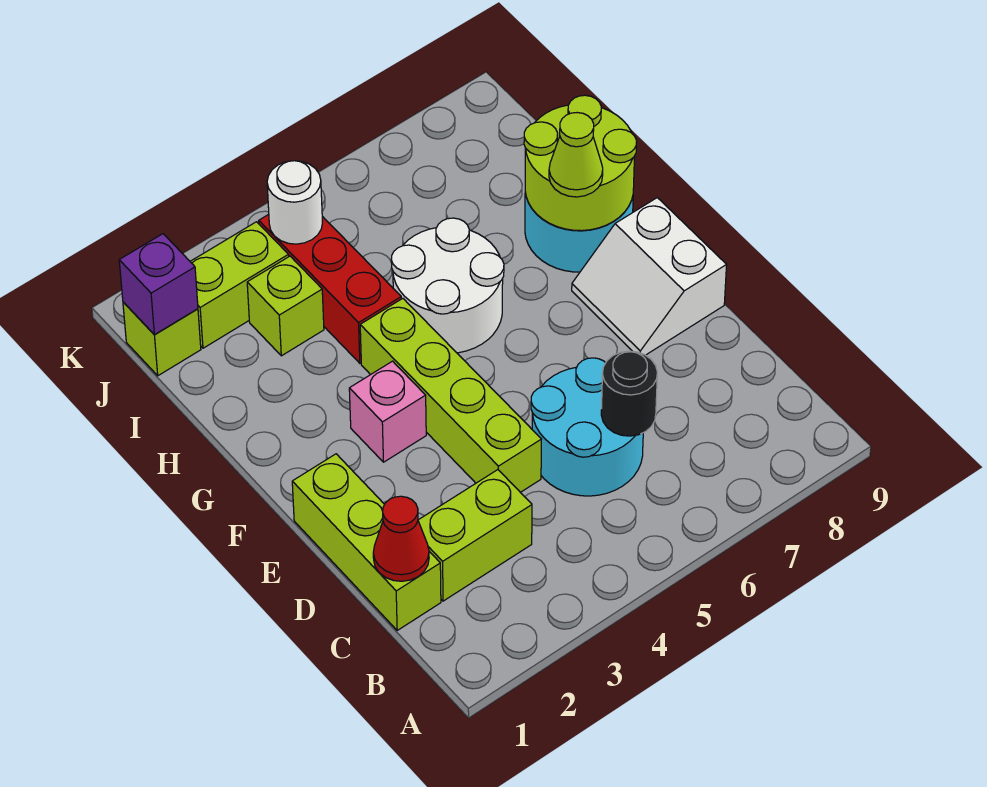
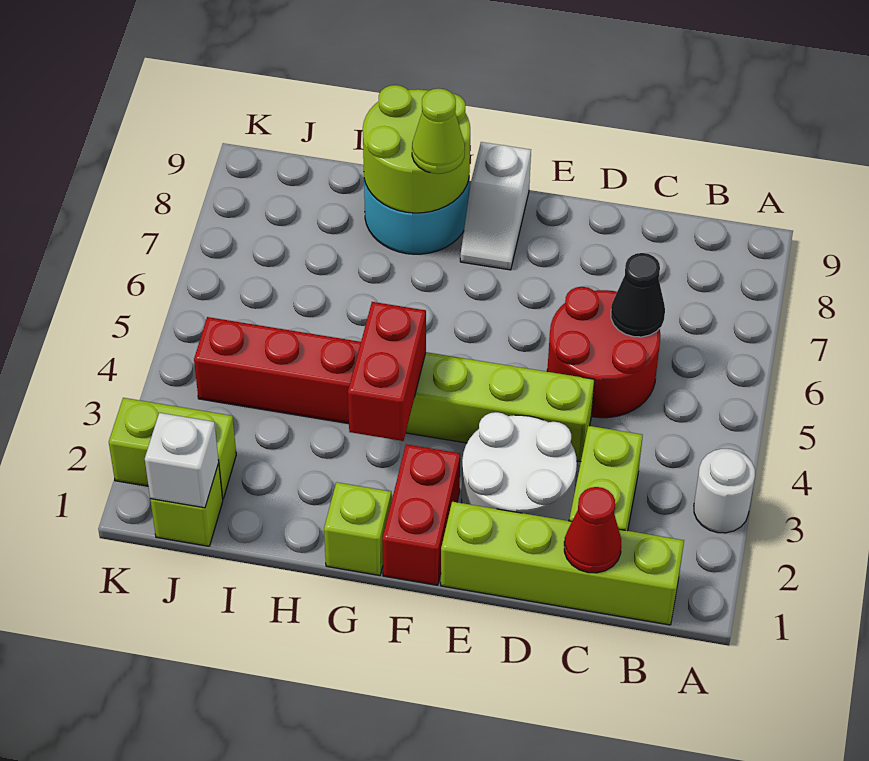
lime 1x3 brick [292,454,441,630] -> lime 1x4 brick [441,502,684,625]
cyan 2x2 round brick [531,358,643,496] -> red 2x2 round brick [547,287,660,418]
black 1x1 round brick [601,351,657,436] -> black 1x1 cone [611,253,665,337]
white 2x2 slope [572,198,727,355] -> white 1x2 slope [460,142,531,270]
none -> red 1x2 brick [382,444,460,585]
pink 1x1 brick [349,361,426,462] -> none
none -> red 1x2 brick [348,302,426,441]
white 2x2 round brick [391,218,504,353] -> white 2x2 round brick moved to [462,412,577,521]
lime 1x1 brick [247,256,324,356] -> lime 1x1 brick moved to [324,482,391,575]
purple 1x1 brick [119,234,198,335] -> white 1x1 brick [145,413,219,508]
lime 1x2 brick [190,222,289,348] -> lime 1x2 brick turned to [109,398,236,499]
white 1x1 round brick [267,161,322,244] -> white 1x1 round brick moved to [694,449,755,533]

